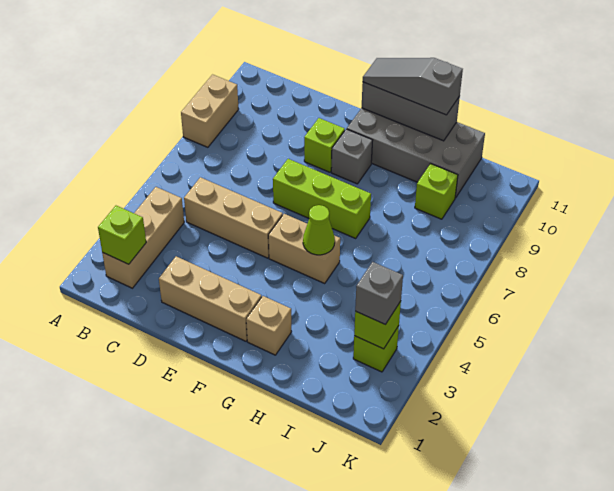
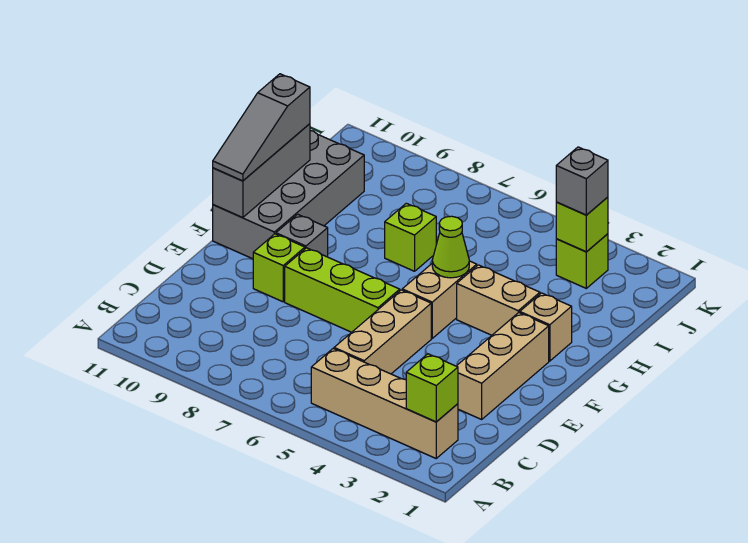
tan 1x2 brick [181,75,239,147] -> tan 1x2 brick moved to [457,265,540,335]
tan 1x3 brick [102,187,184,288] -> tan 1x4 brick [311,349,458,458]
lime 1x3 brick [273,159,371,238] -> lime 1x3 brick turned to [285,248,400,332]
lime 1x1 brick [415,164,458,219] -> lime 1x1 brick moved to [385,203,436,271]

